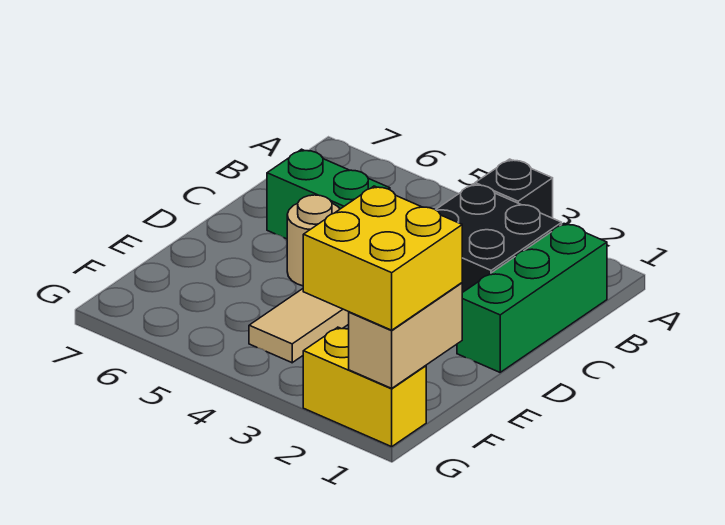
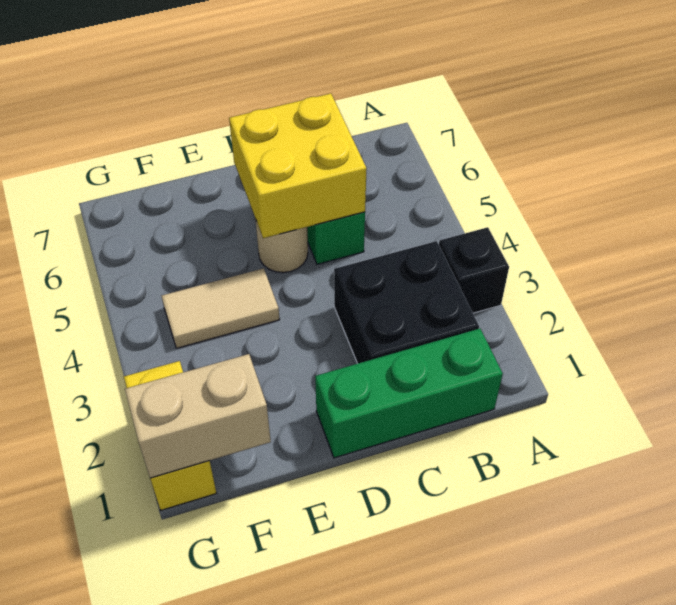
yellow 2x2 brick [303,186,462,330] -> yellow 2x2 brick moved to [229,93,367,238]

